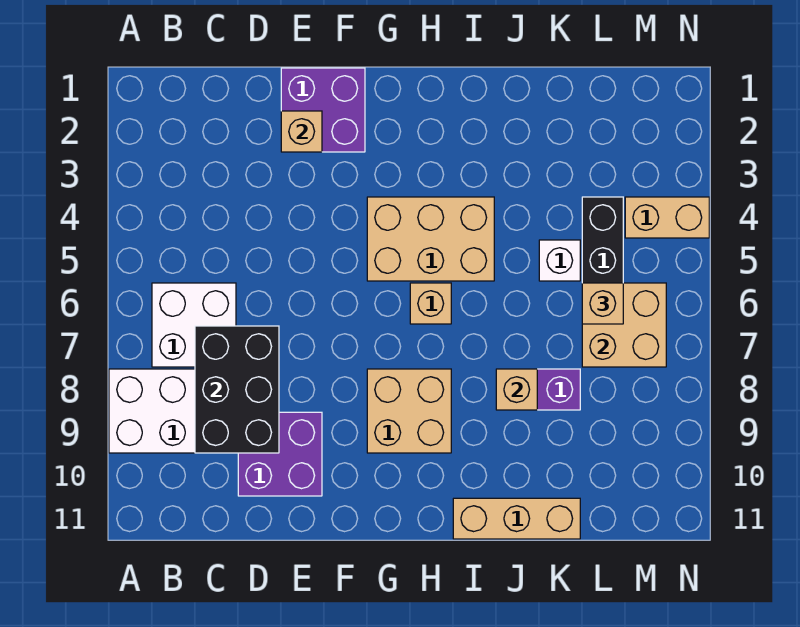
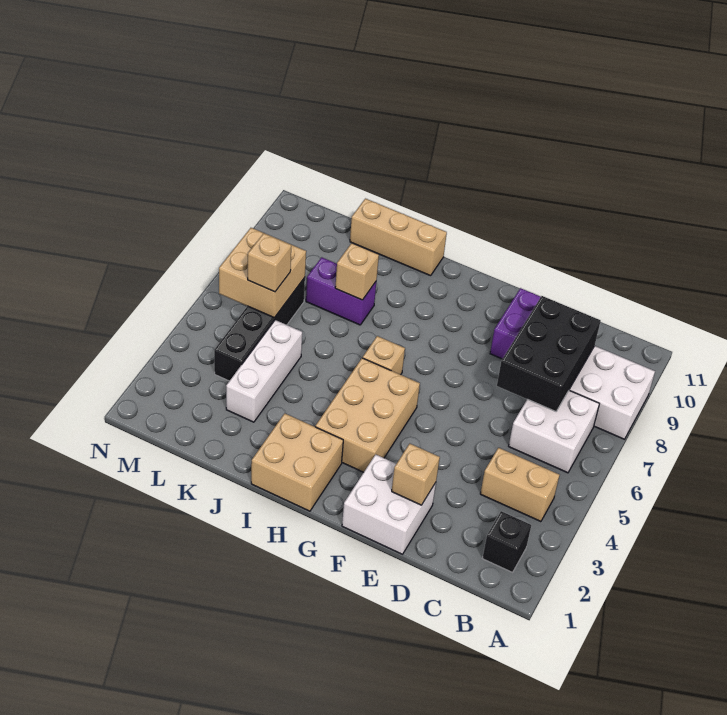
none -> black 1x1 brick [482,511,531,572]
purple 2x2 brick [281,68,365,152] -> white 2x2 brick [342,455,436,554]
tan 2x3 brick [367,197,494,281] -> tan 2x3 brick turned to [315,358,420,472]
tan 2x2 brick [367,369,451,453] -> tan 2x2 brick moved to [251,414,343,511]
white 1x1 brick [539,240,580,281] -> white 1x3 brick [226,320,302,422]
tan 1x2 brick [625,197,709,238] -> tan 1x2 brick moved to [480,448,559,522]

